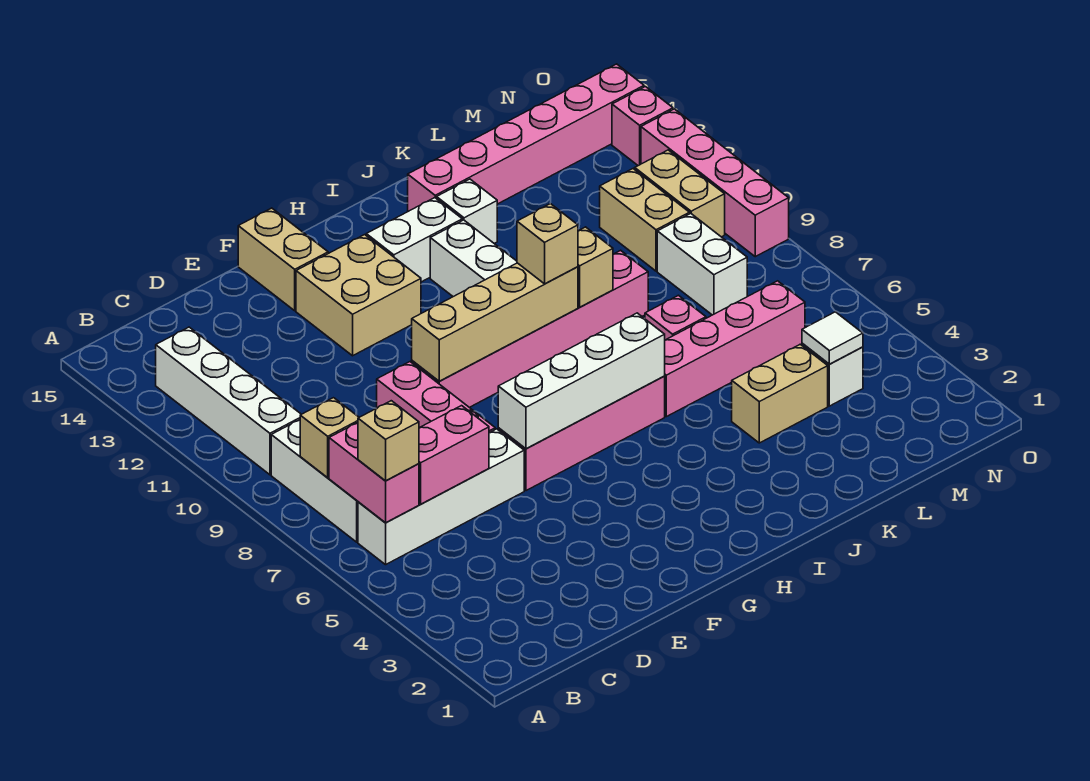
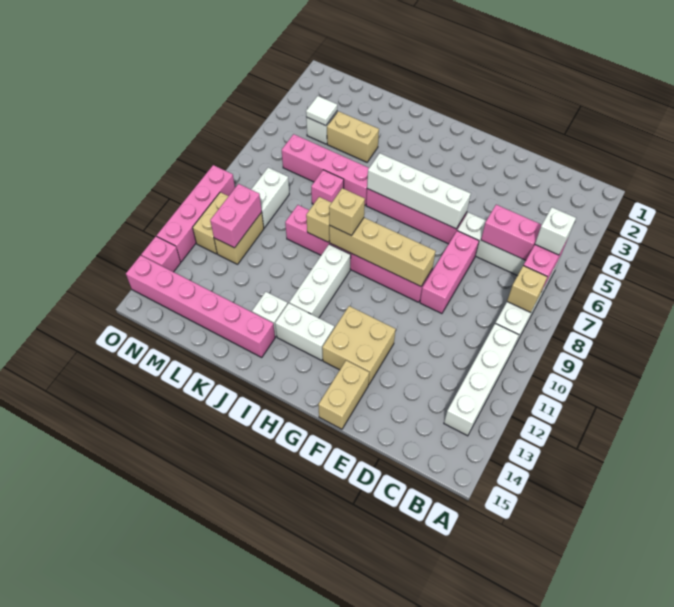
tan 1x1 brick [358,401,419,481] -> white 1x1 brick [535,207,576,255]
none -> pink 1x2 brick [210,184,262,248]

